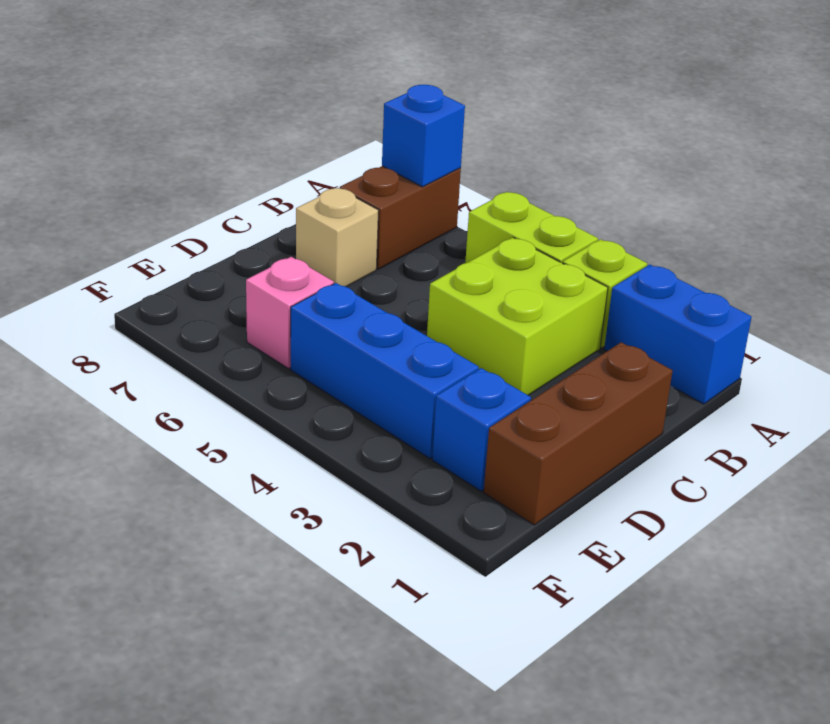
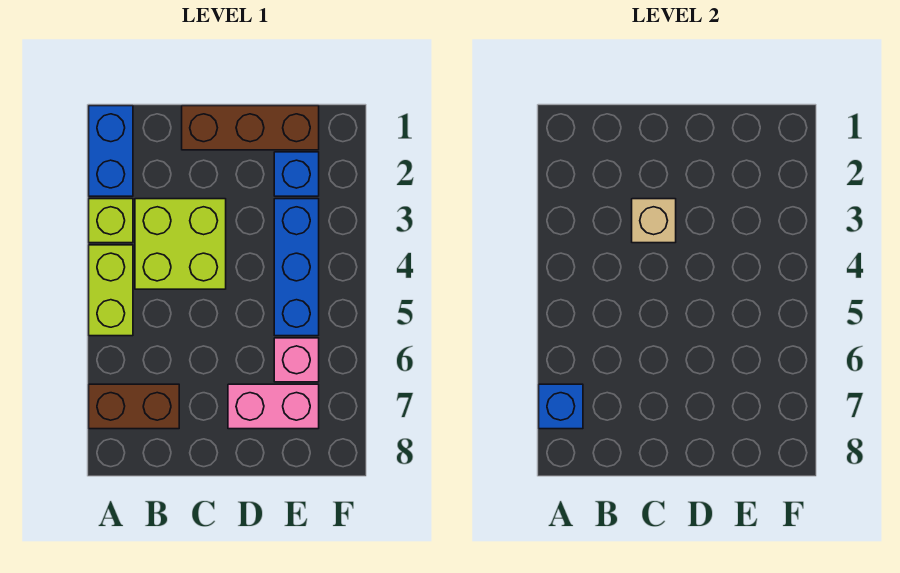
tan 1x1 brick [296,188,379,287] -> tan 1x1 brick moved to [632,199,676,243]
none -> pink 1x2 brick [228,384,319,429]

